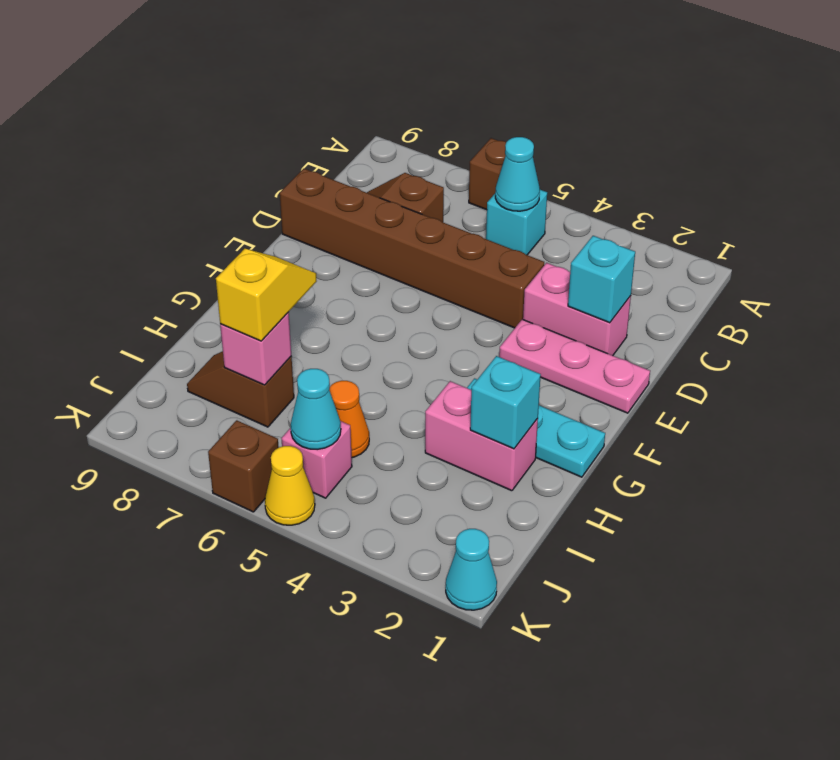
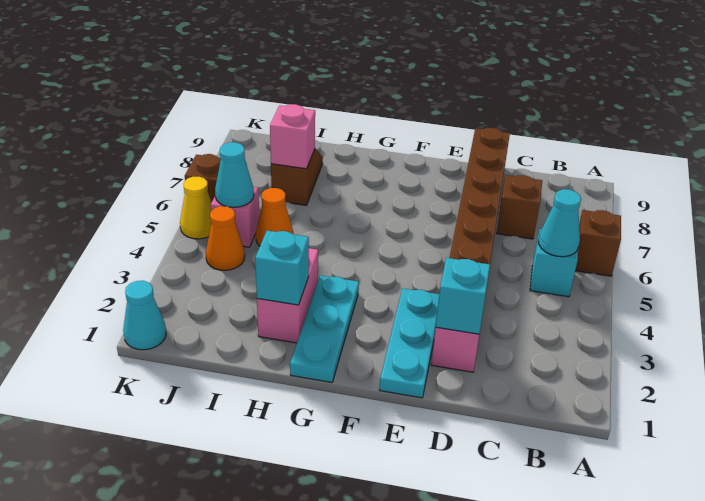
pink 1x3 plate [499,319,650,413] -> cyan 1x3 plate [380,288,439,398]
yellow 1x2 slope [216,249,317,341] -> none
none -> orange 1x1 cone [206,206,245,270]

